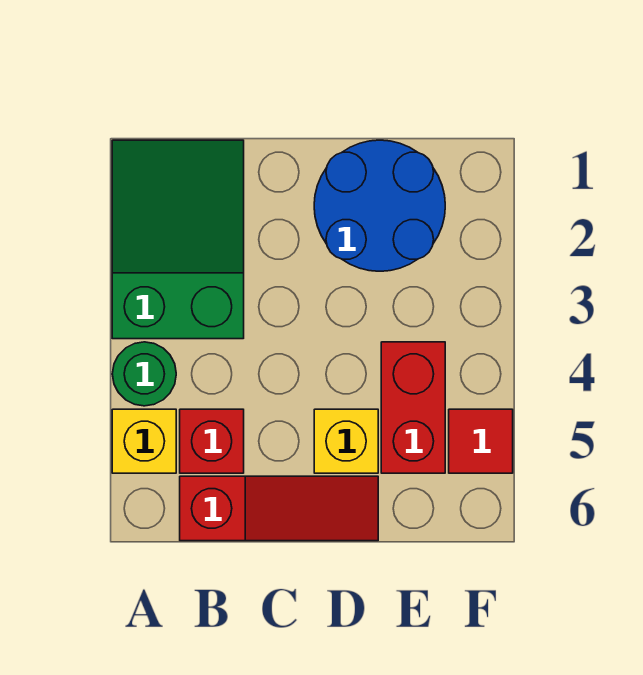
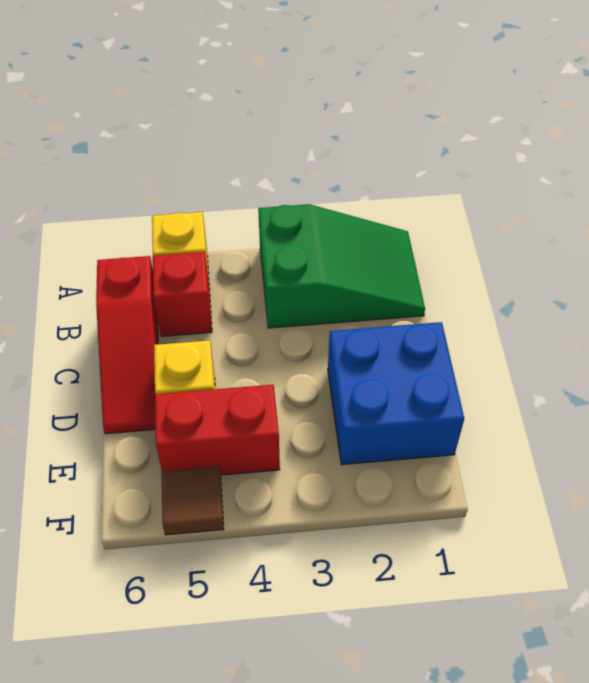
green 1x1 round brick [112,342,176,406] -> none
blue 2x2 round brick [314,140,445,271] -> blue 2x2 brick [328,322,464,465]
red 1x1 tile [449,409,513,473] -> brown 1x1 tile [162,467,224,535]

